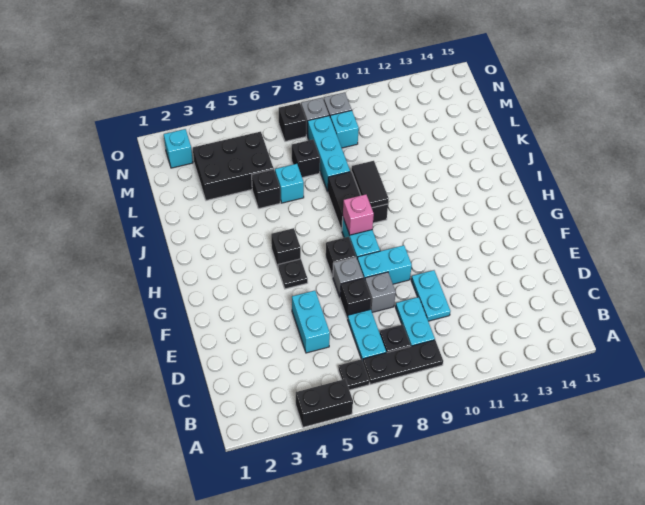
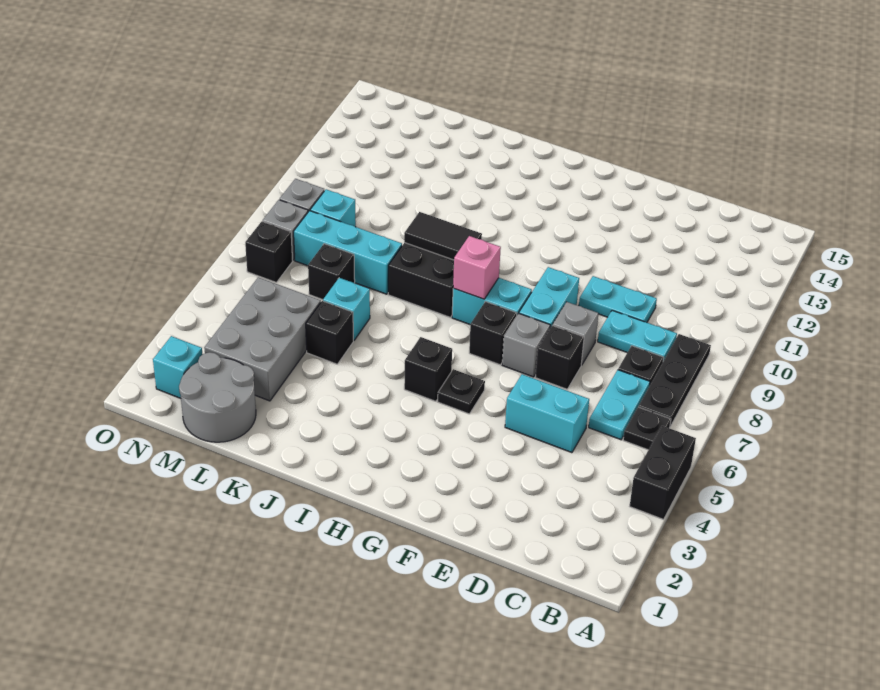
cyan 1x2 plate [347,309,386,360] -> cyan 1x2 plate turned to [589,370,650,440]
none -> grey 2x2 round brick [179,352,256,442]
black 2x3 brick [193,132,274,201] -> grey 2x3 brick [204,277,321,401]

